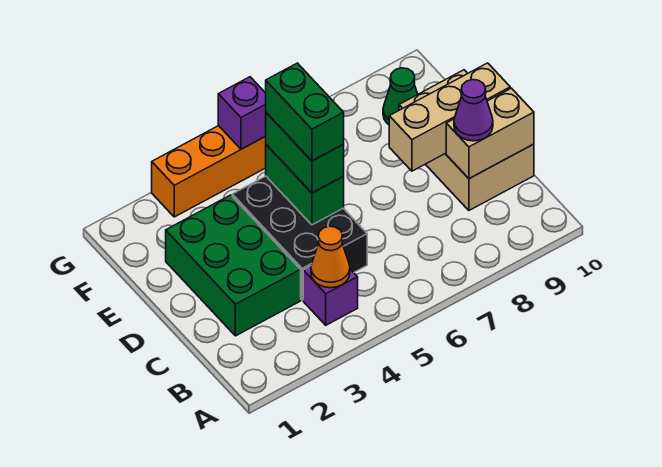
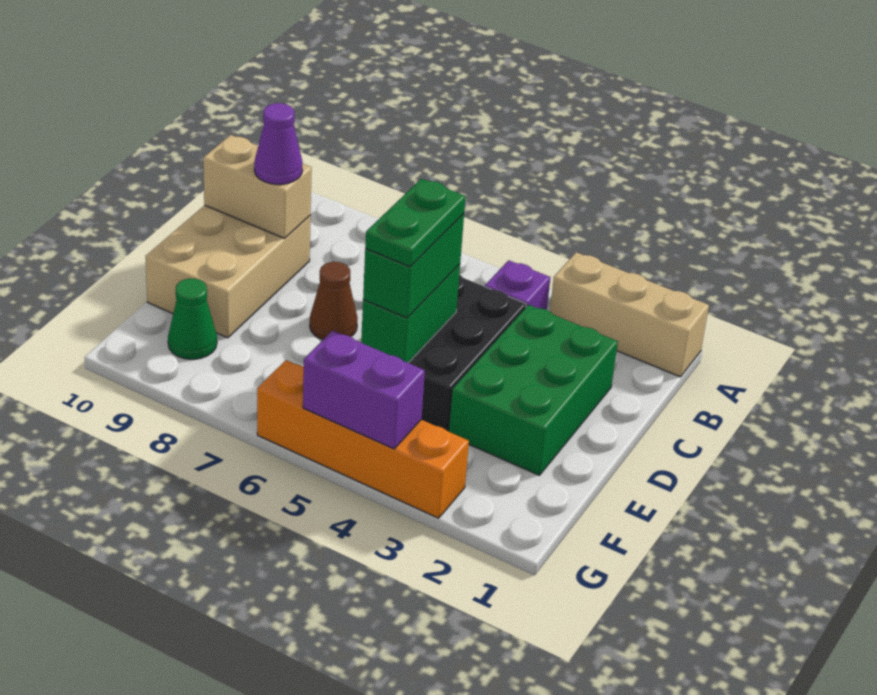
orange 1x1 cone [311,226,350,288] -> none
green 1x2 brick [266,63,344,161] -> green 1x2 plate [365,179,466,267]
none -> brown 1x1 cone [310,262,358,340]
tan 1x3 brick [389,63,510,171] -> tan 1x3 brick moved to [550,252,709,377]
purple 1x1 brick [218,77,266,149] -> purple 1x2 brick [303,331,425,449]

